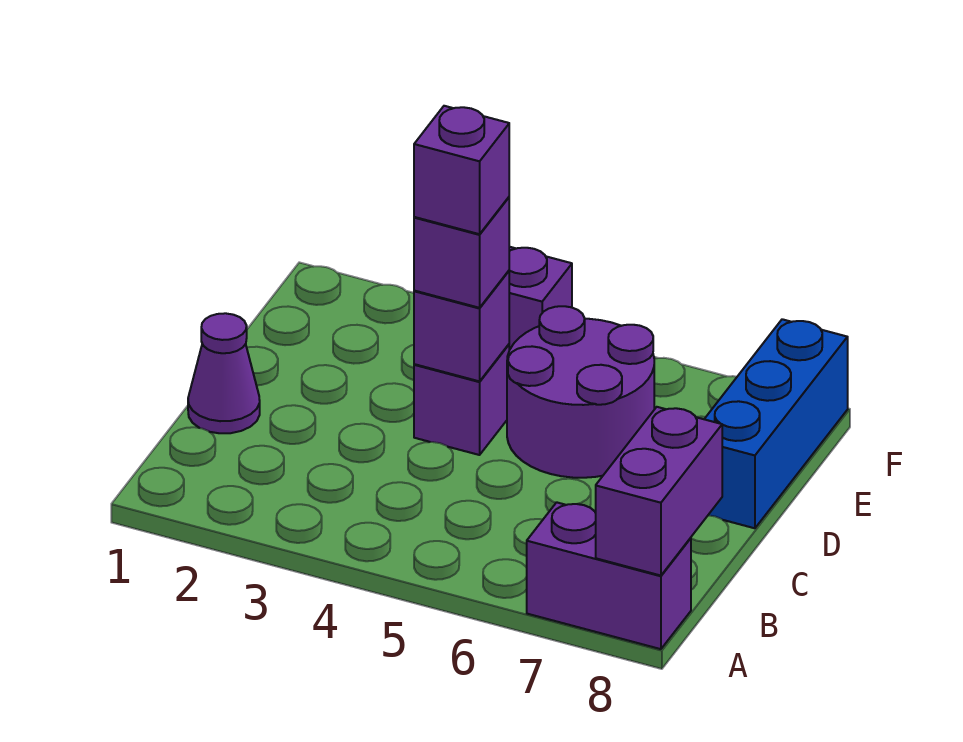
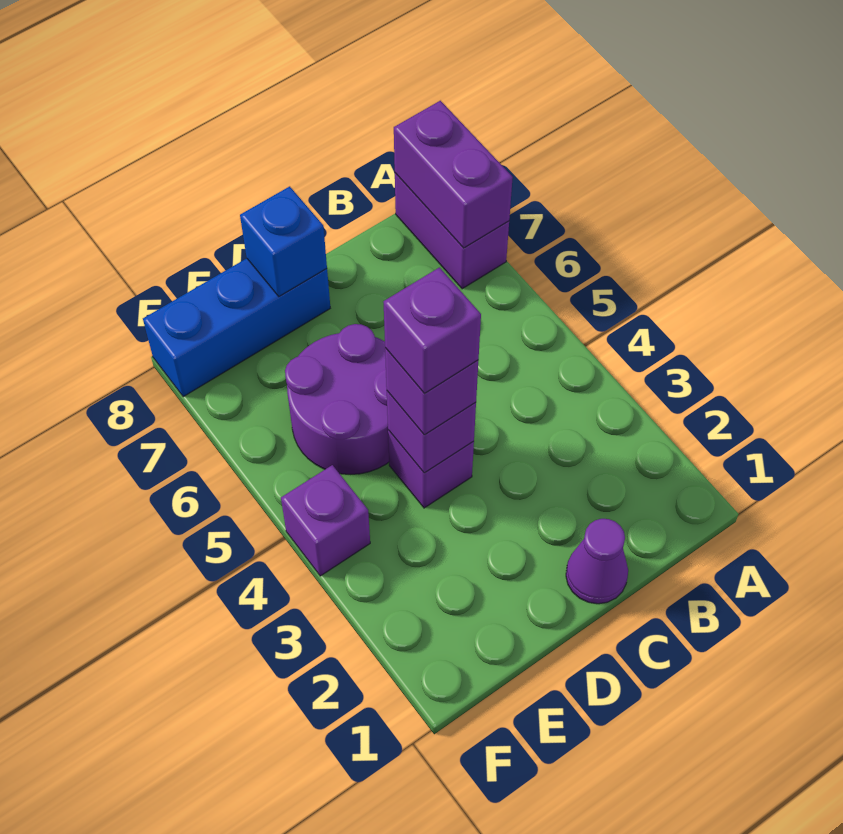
purple 1x2 brick [596,407,722,576] -> purple 1x2 brick turned to [394,101,513,248]
none -> blue 1x1 brick [240,186,327,296]

